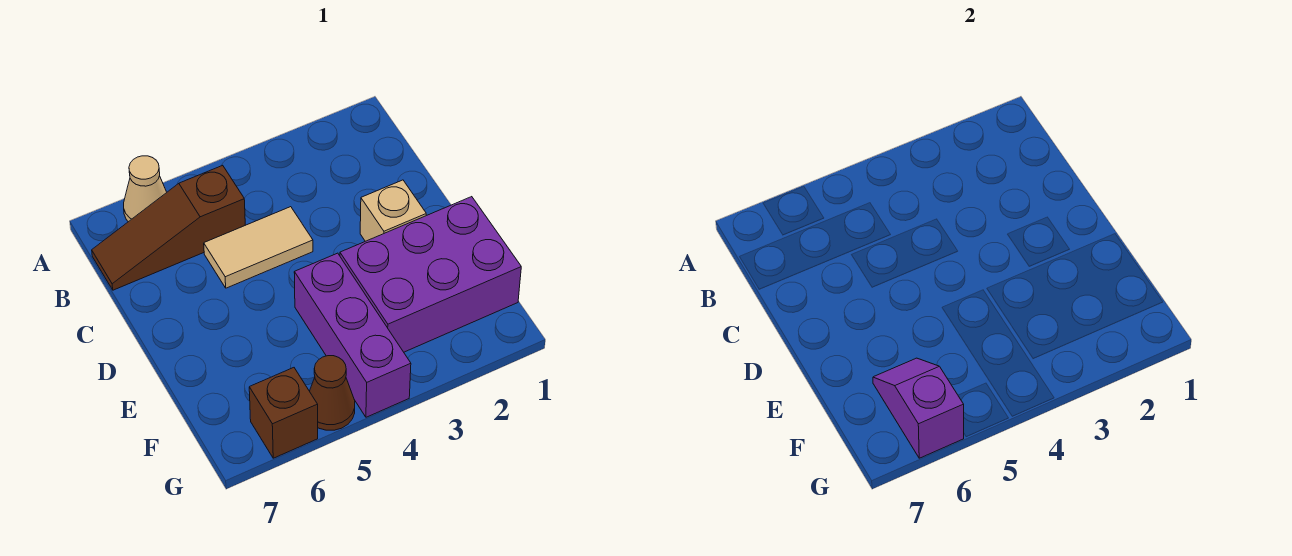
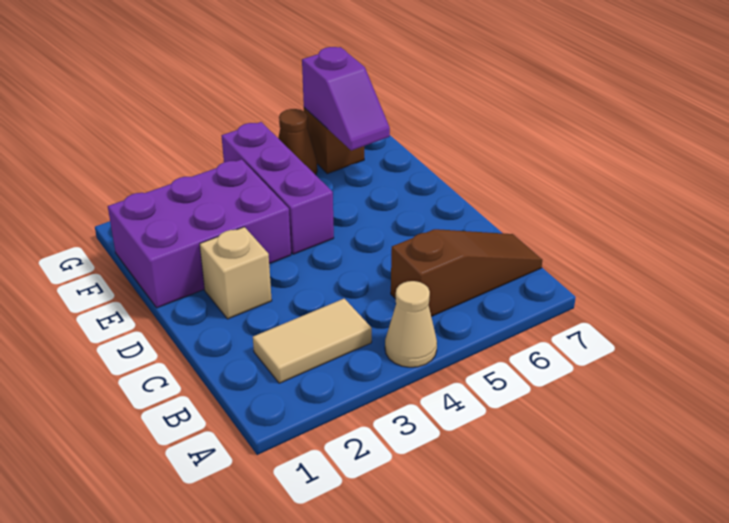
tan 1x1 cone [124,156,167,222] -> tan 1x1 cone moved to [385,281,437,367]
tan 1x2 tile [204,207,313,288] -> tan 1x2 tile moved to [253,299,372,383]

